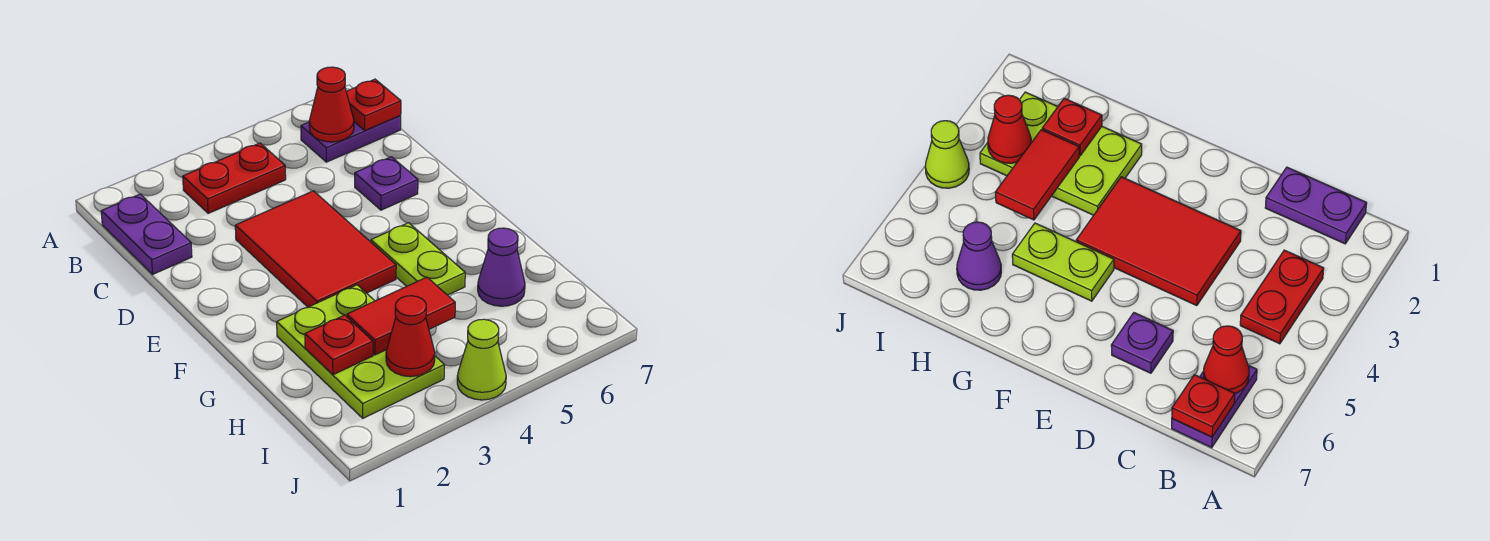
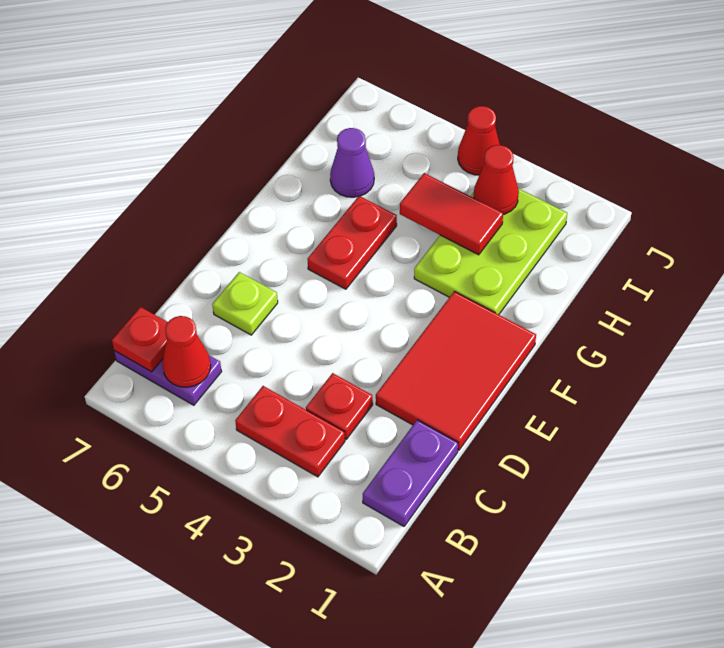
red 2x3 tile [235,191,396,307] -> red 2x3 tile moved to [376,291,536,450]
purple 1x1 plate [355,157,418,210] -> lime 1x1 plate [212,272,278,335]
lime 1x2 plate [371,223,465,295] -> red 1x2 plate [308,196,397,289]
red 1x1 plate [305,315,373,375] -> red 1x1 plate moved to [306,373,373,439]
lime 1x1 cone [457,319,506,400] -> red 1x1 cone [458,106,500,175]

